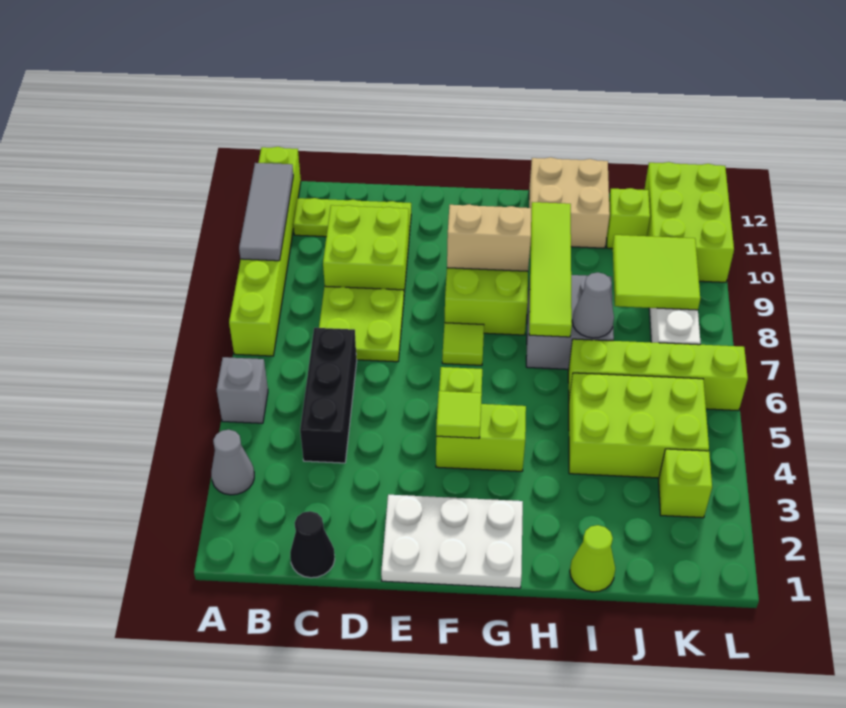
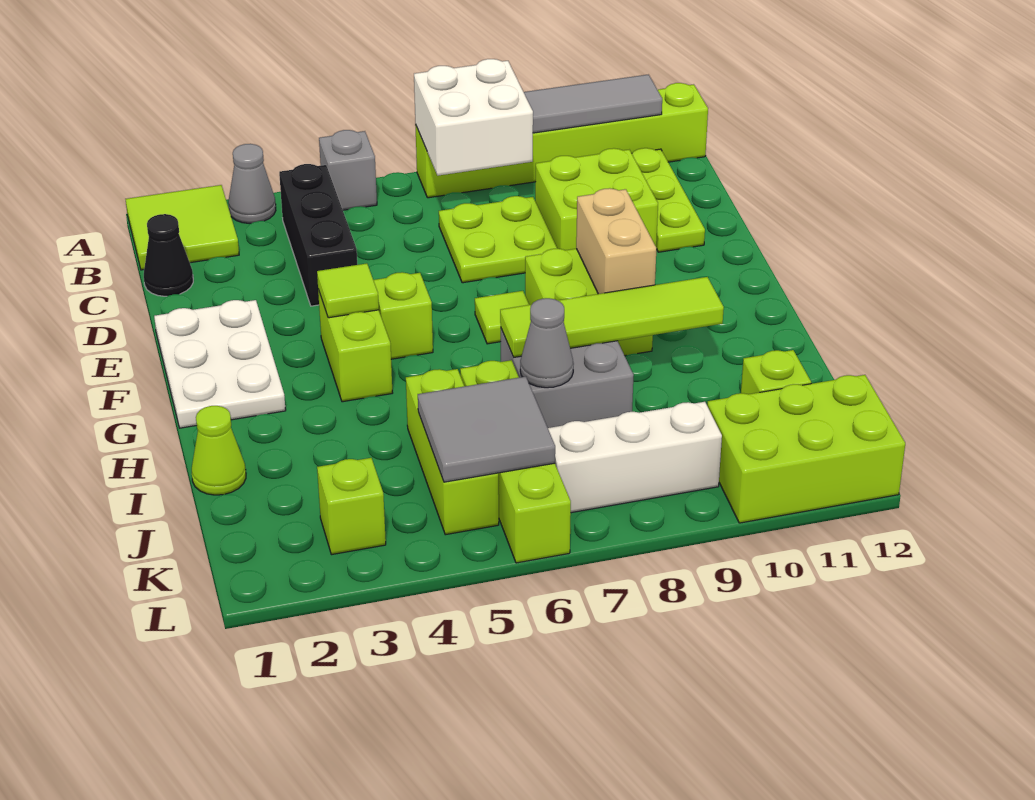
none -> white 2x2 brick [414,59,533,176]
black 1x3 brick [300,328,357,463] -> black 1x3 brick turned to [279,164,357,306]
tan 2x2 brick [529,157,610,248] -> none
lime 2x3 brick [569,373,709,478] -> lime 1x3 brick [406,369,499,535]
none -> grey 2x2 tile [418,377,555,482]
lime 2x2 tile [613,235,700,310] -> lime 2x2 tile moved to [126,185,239,270]

